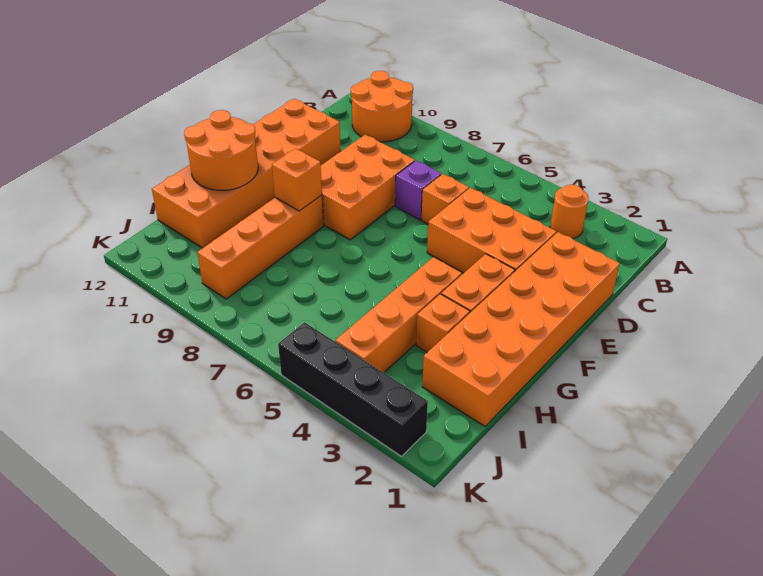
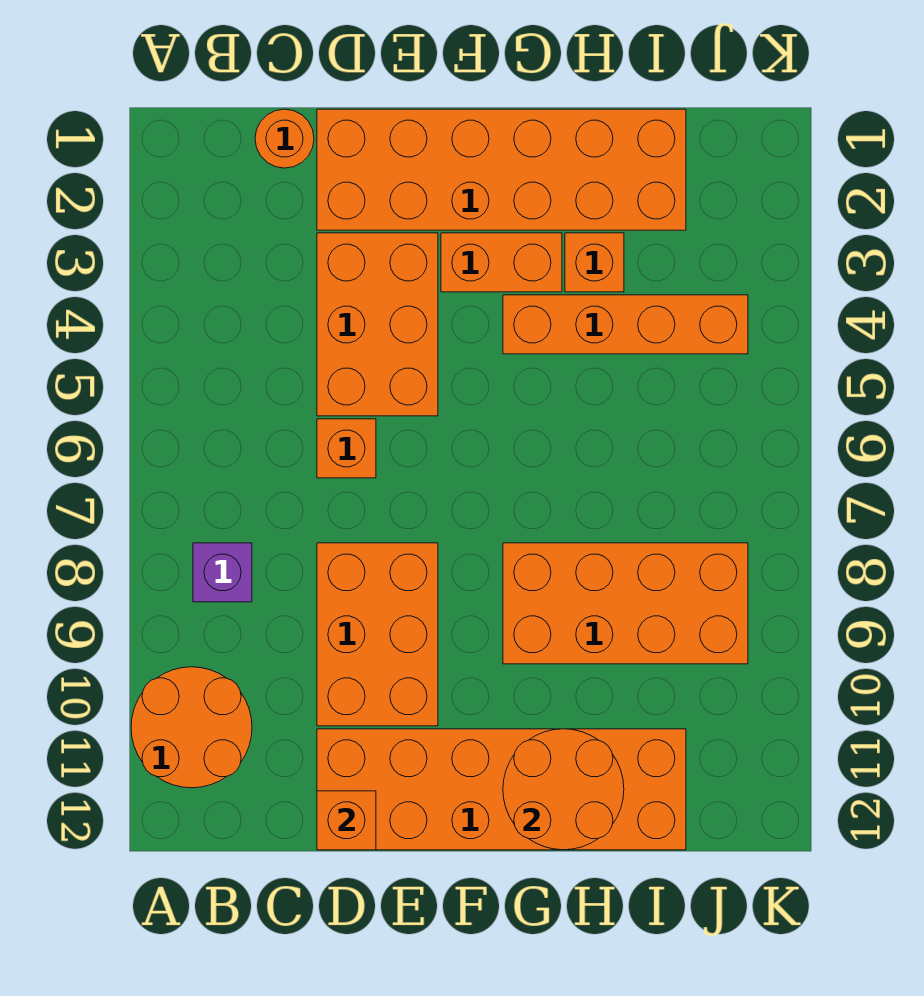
orange 1x1 round brick [550,185,588,239] -> orange 1x1 round brick moved to [255,109,314,168]
purple 1x1 brick [395,160,441,220] -> purple 1x1 brick moved to [193,543,252,602]
orange 2x3 brick [321,135,415,240] -> orange 2x3 brick turned to [317,543,438,726]
orange 1x4 brick [197,195,324,299] -> orange 2x4 brick [503,543,748,664]
orange 1x1 brick [272,148,322,211] -> orange 1x1 brick moved to [317,791,376,850]
black 1x4 brick [278,322,428,456] -> none

